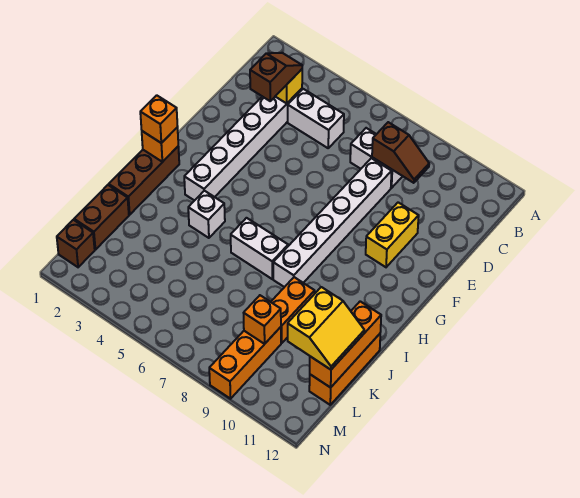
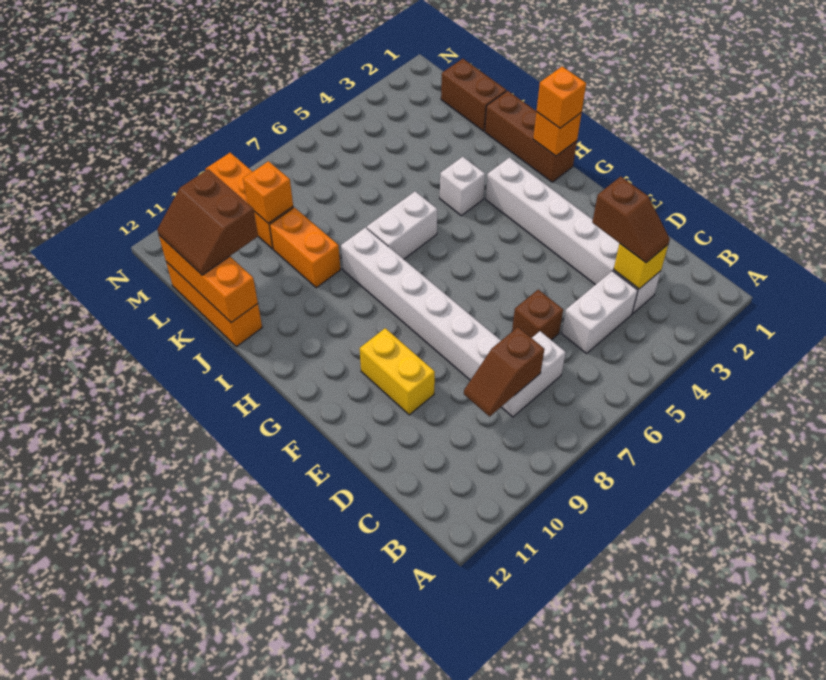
yellow 2x2 slope [288,287,364,370] -> brown 2x2 slope [157,169,258,275]
brown 1x1 brick [57,220,95,267] -> brown 1x1 brick moved to [512,290,563,340]

